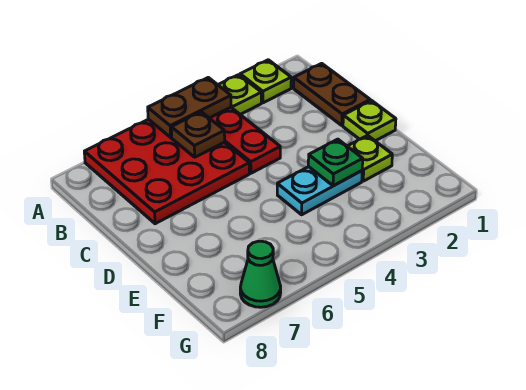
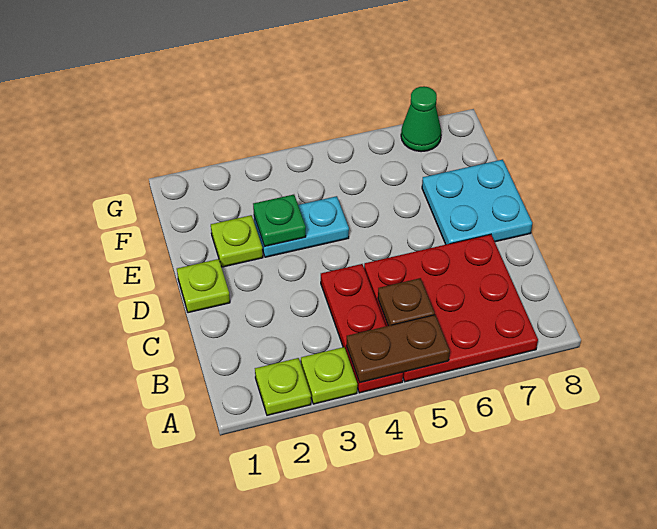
brown 1x2 plate [294,63,370,126] -> none
none -> cyan 2x2 plate [422,160,532,244]

